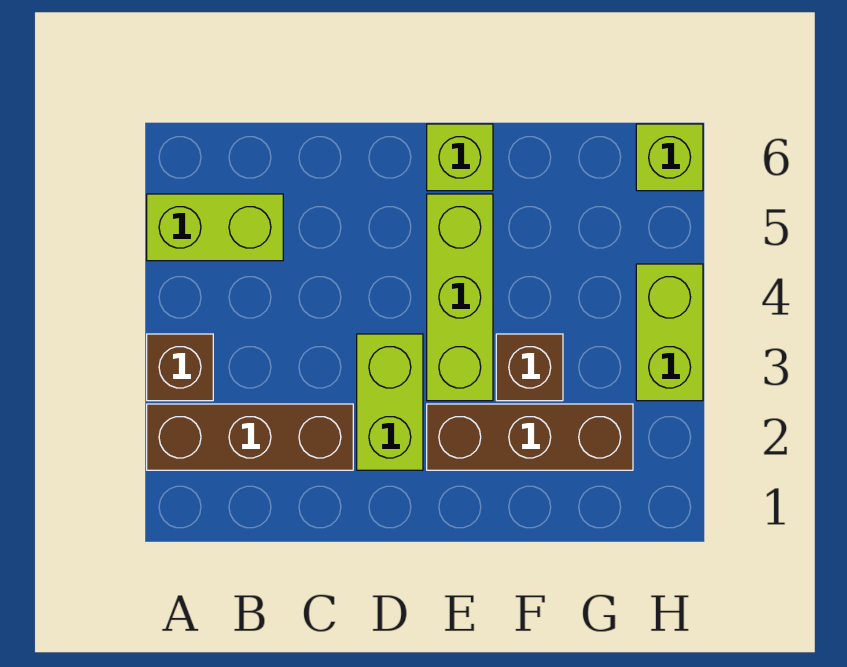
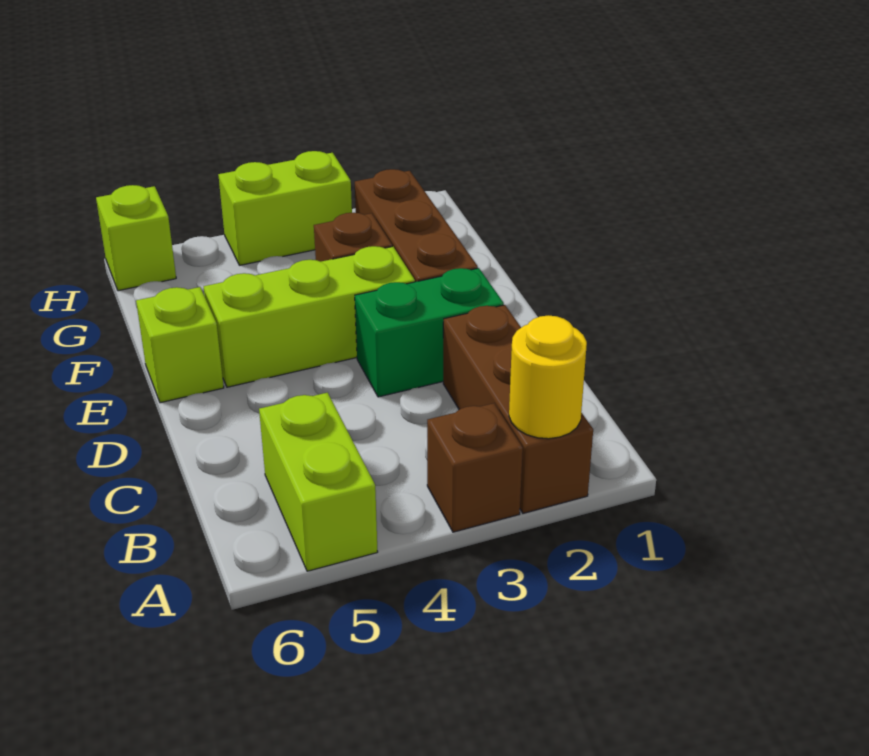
none -> yellow 1x1 round brick [509,315,587,439]
lime 1x2 brick [357,334,423,470] -> green 1x2 brick [355,268,504,397]

